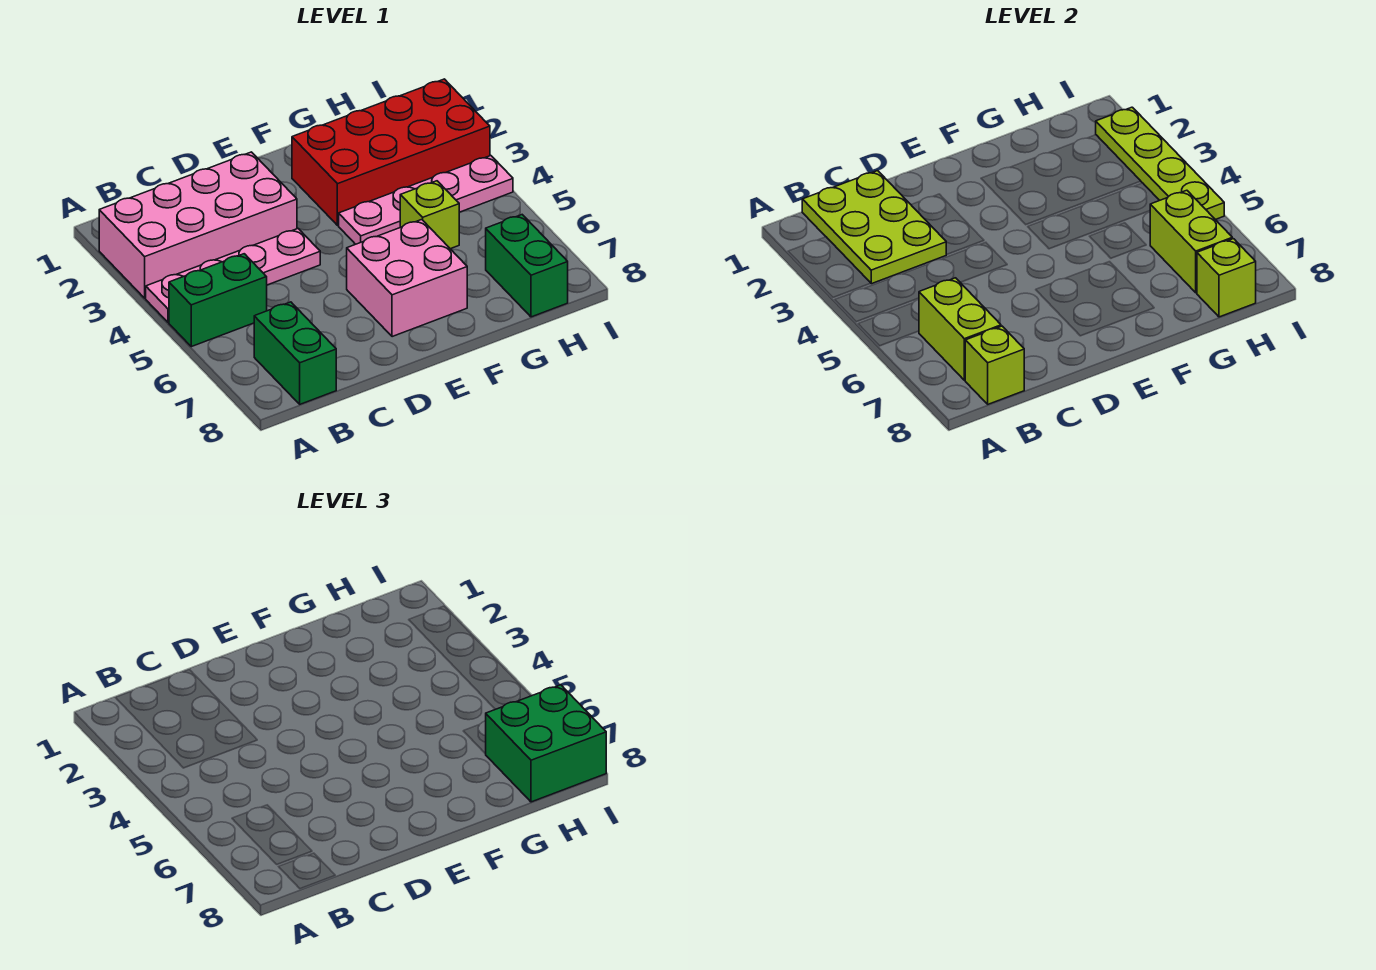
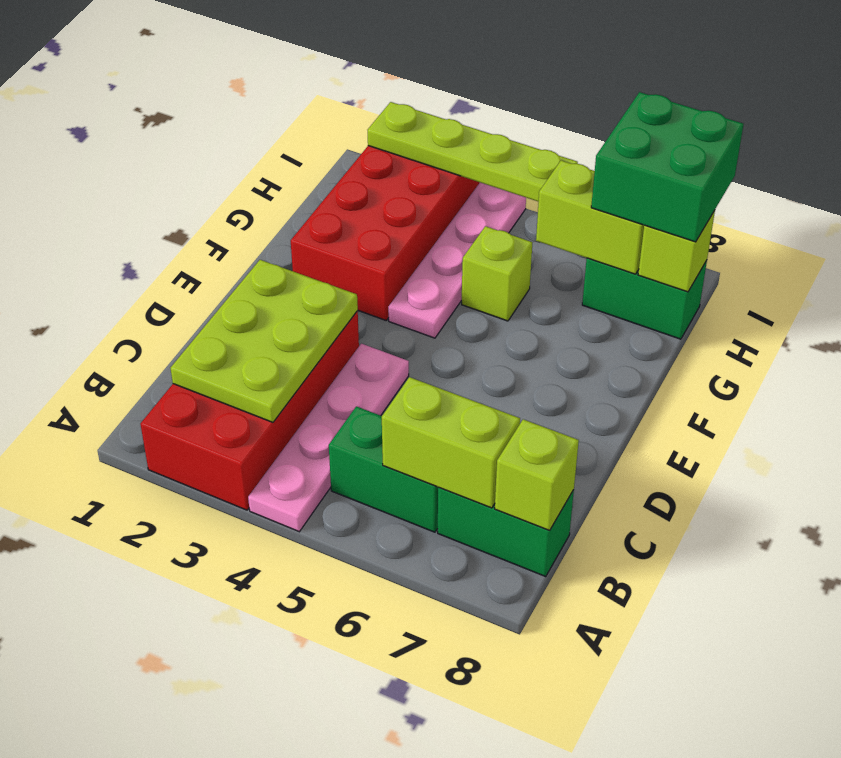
pink 2x4 brick [99,152,297,298] -> red 2x4 brick [141,311,359,510]
green 1x2 brick [169,254,267,347] -> green 1x2 brick turned to [329,406,438,532]
lime 2x3 plate [802,171,946,284] -> lime 2x3 plate turned to [171,260,358,422]
pink 2x2 brick [347,220,467,337] -> none

